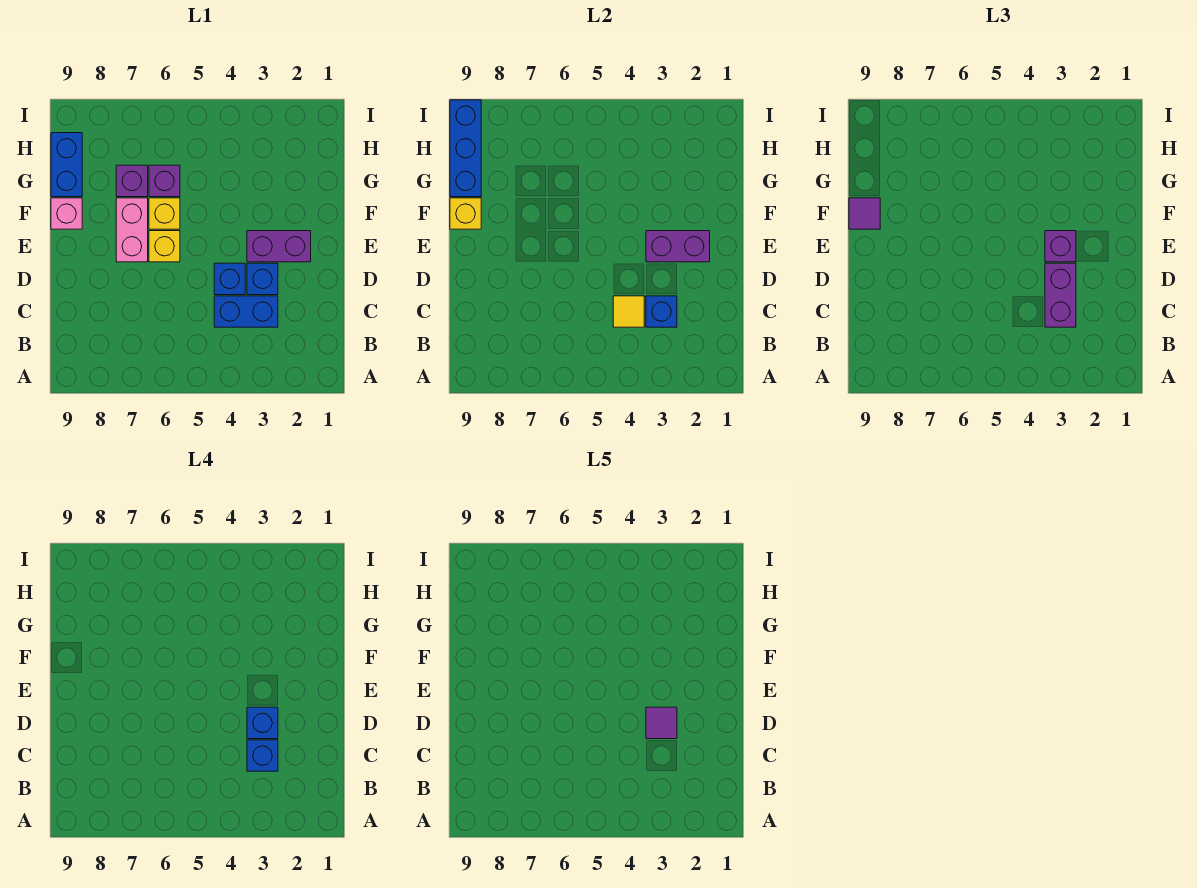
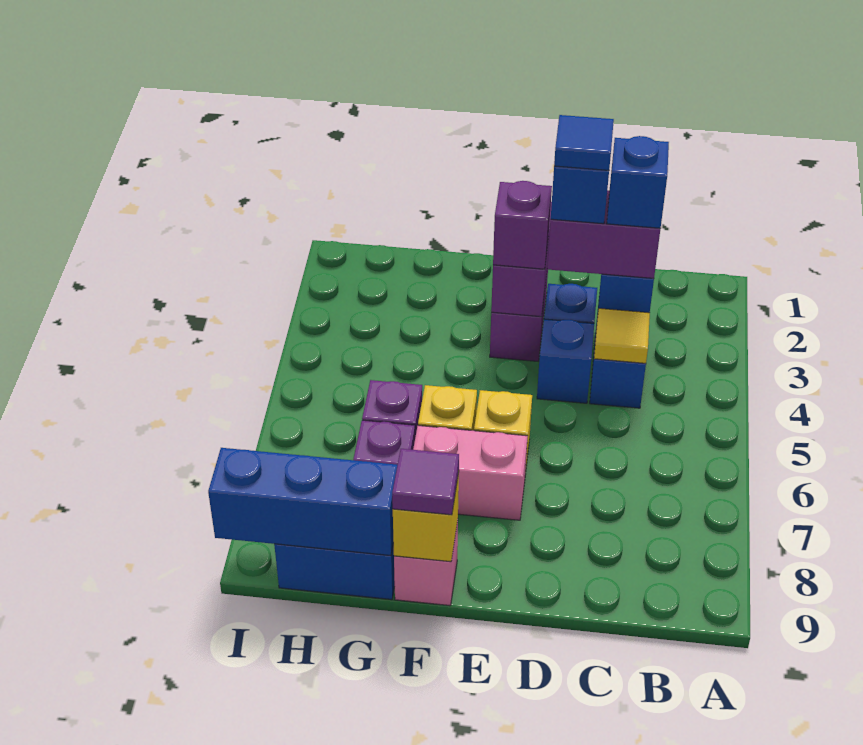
purple 1x1 tile [646,707,677,739] -> blue 1x1 tile [554,115,614,170]

